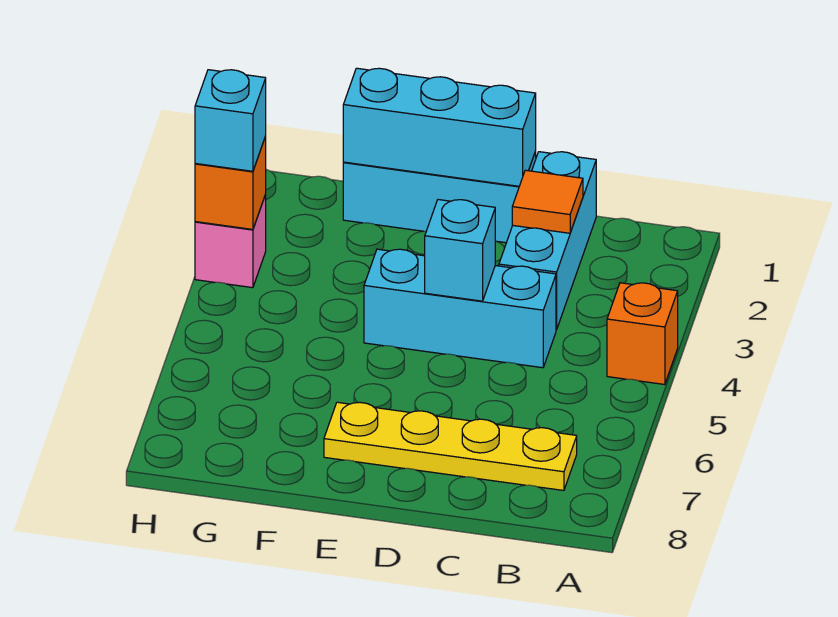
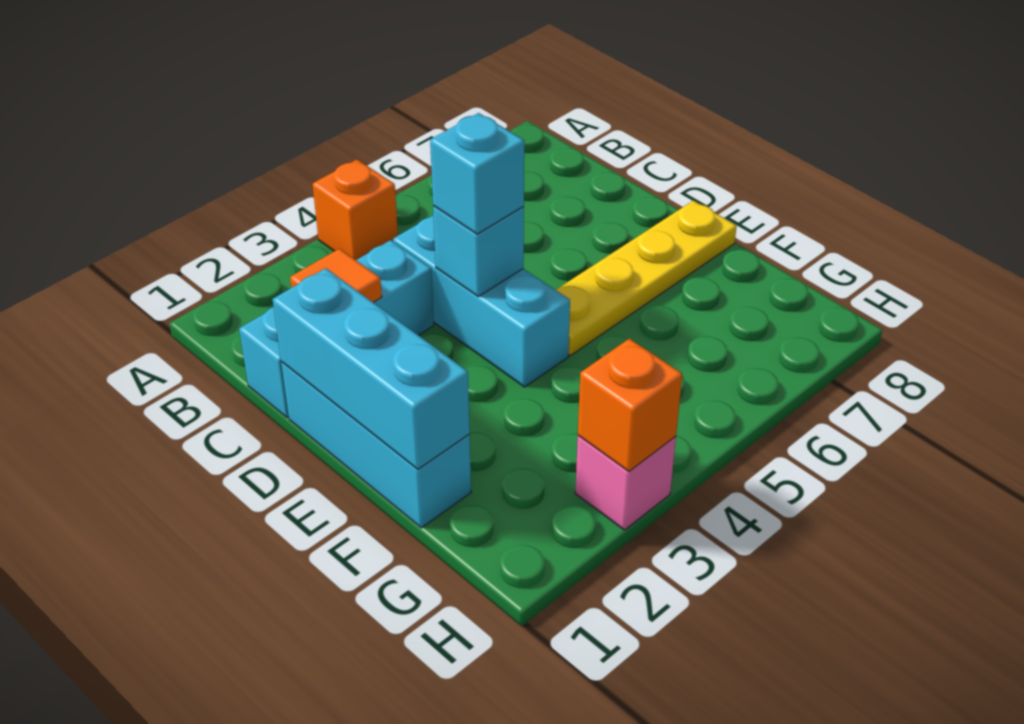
yellow 1x4 plate [324,402,577,490] -> yellow 1x4 plate turned to [556,201,737,356]
cyan 1x1 brick [195,70,266,171] -> cyan 1x1 brick moved to [430,113,524,234]

